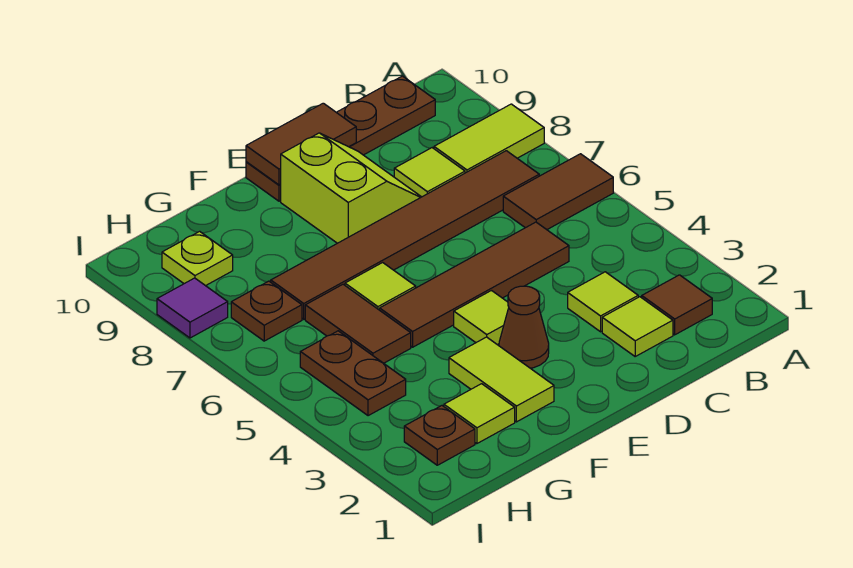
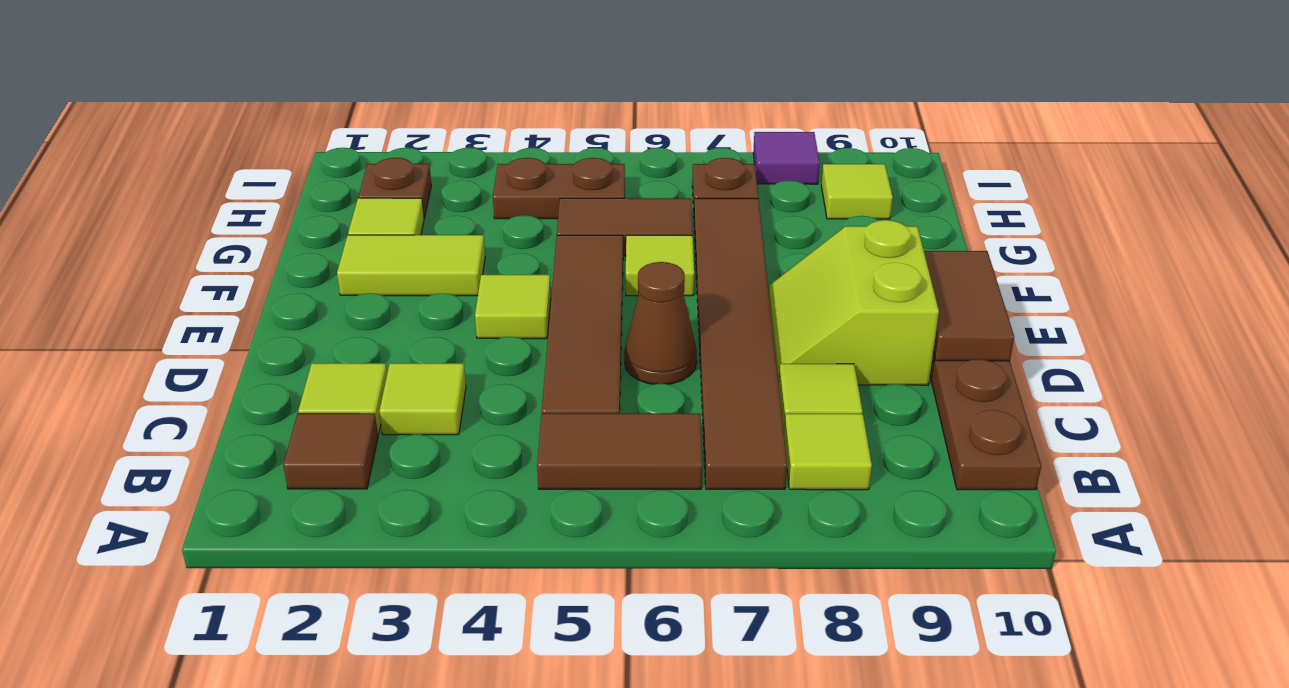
brown 1x2 tile [503,154,613,230] -> brown 1x2 tile turned to [537,413,702,489]
lime 1x2 tile [434,104,544,173] -> lime 1x1 tile [784,414,872,490]
lime 2x2 slope [281,133,421,243] -> lime 2x2 slope turned to [769,220,939,385]
brown 1x1 cone [499,286,549,368] -> brown 1x1 cone moved to [624,262,697,384]
lime 1x1 plate [162,231,233,286] -> lime 1x1 tile [821,164,893,219]

